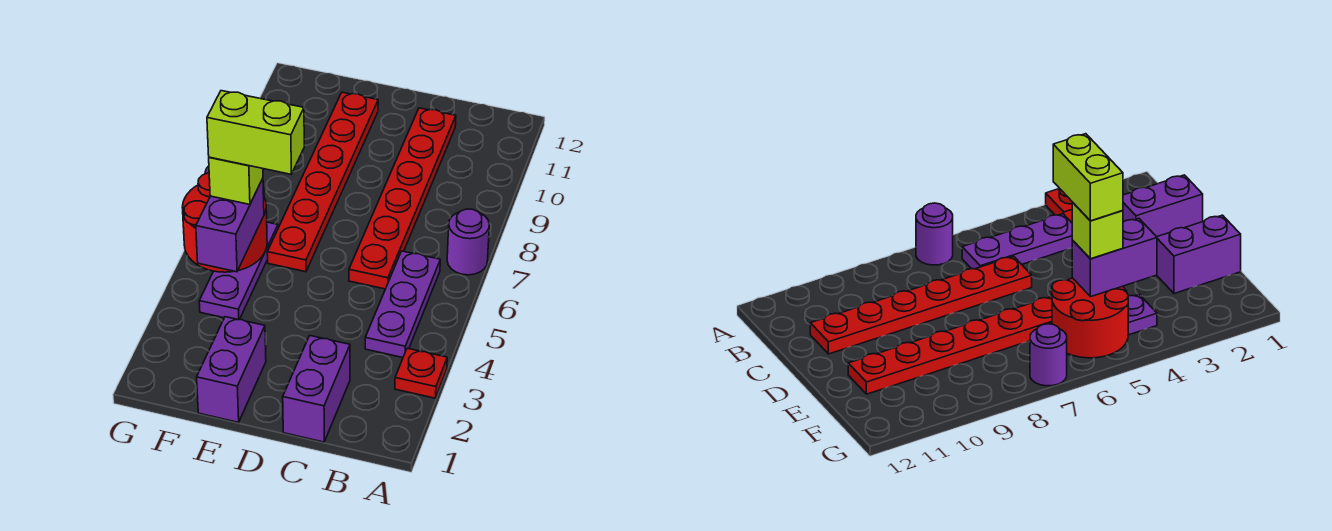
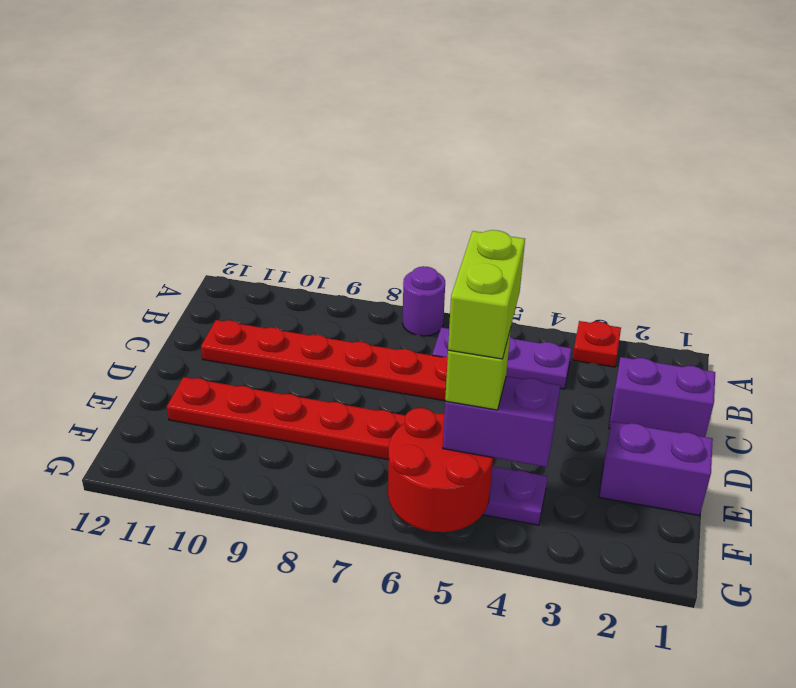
purple 1x1 round brick [1030,324,1067,386] -> none

